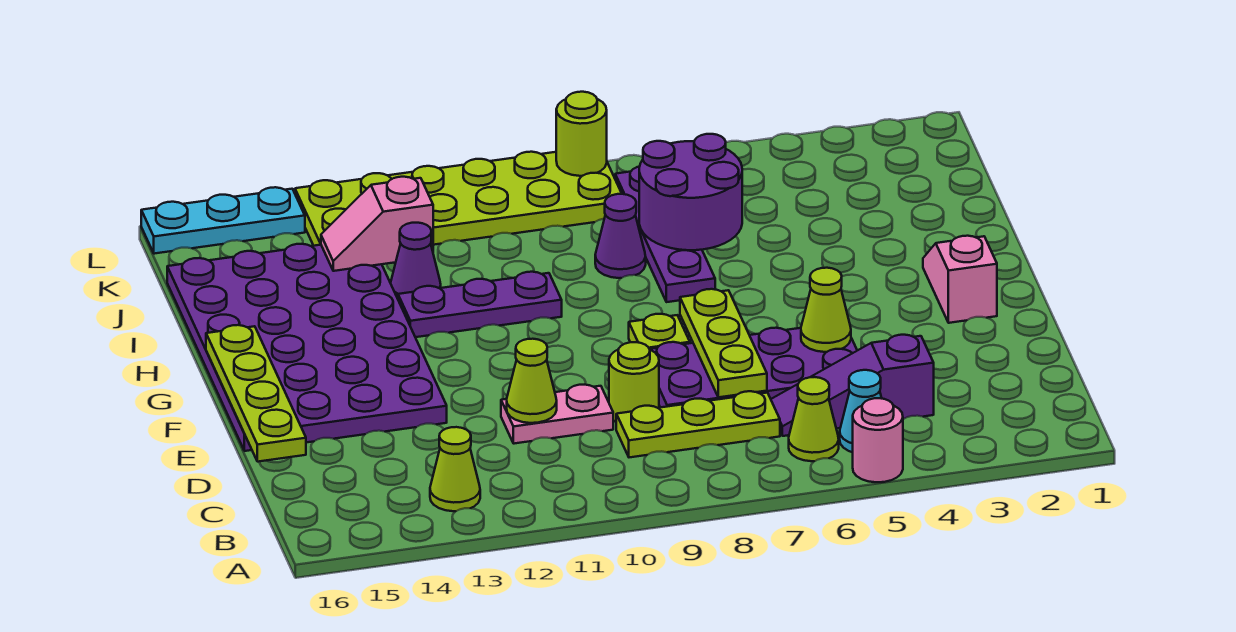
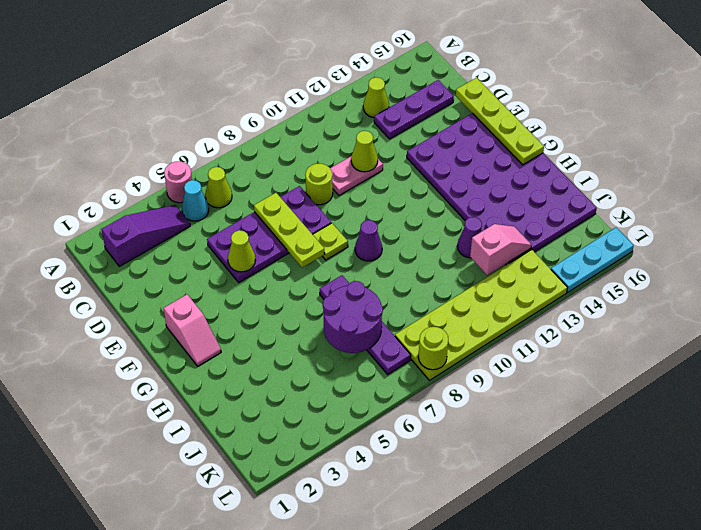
purple 1x3 slope [771,335,934,436] -> purple 1x3 slope moved to [101,205,190,266]
lime 1x3 plate [616,391,780,457] -> none
purple 1x3 plate [398,272,562,337] -> purple 1x3 plate moved to [374,80,454,139]
purple 1x1 cone [595,194,646,278] -> purple 1x1 cone moved to [355,220,382,261]

